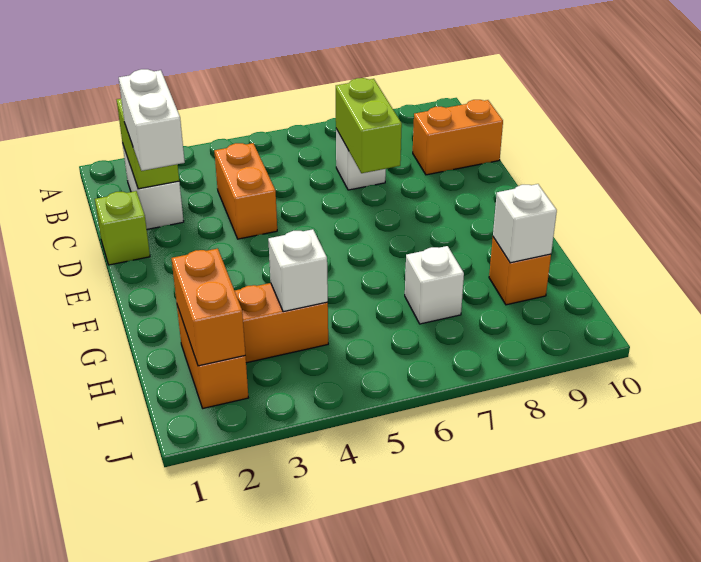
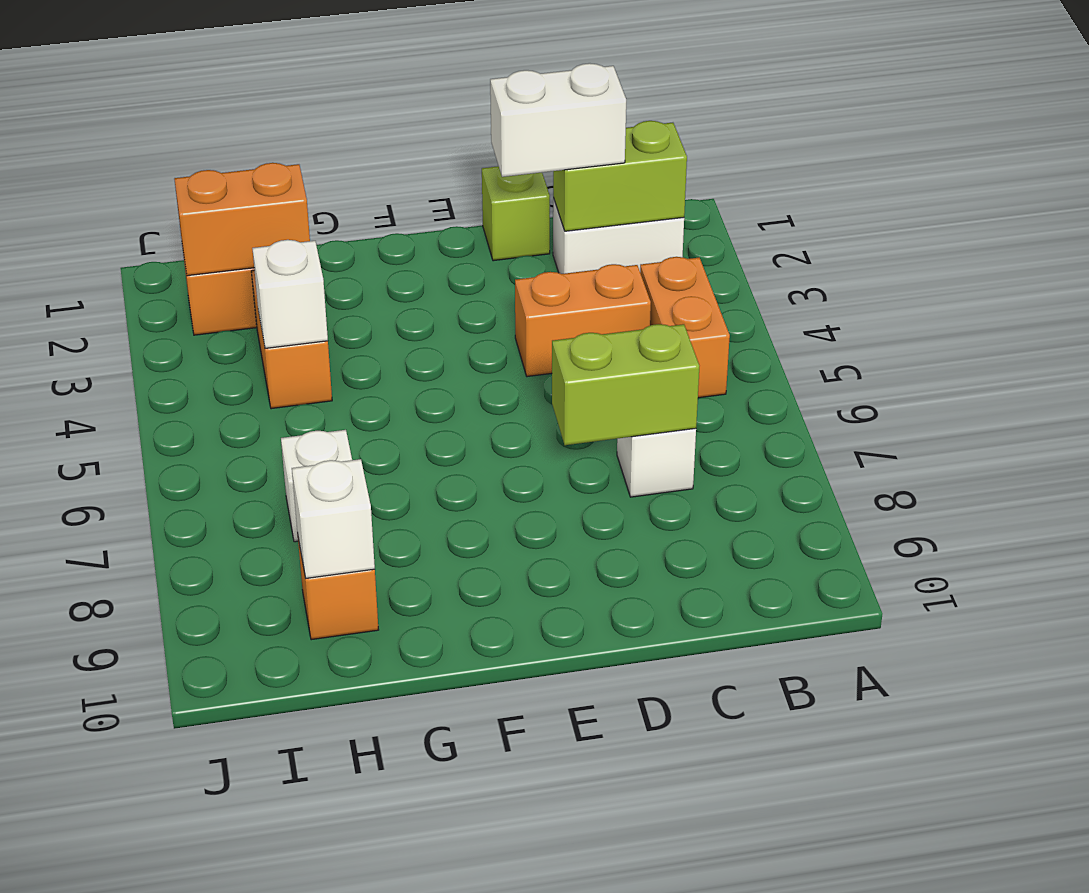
orange 1x2 brick [413,100,503,175] -> orange 1x2 brick moved to [640,257,730,398]

